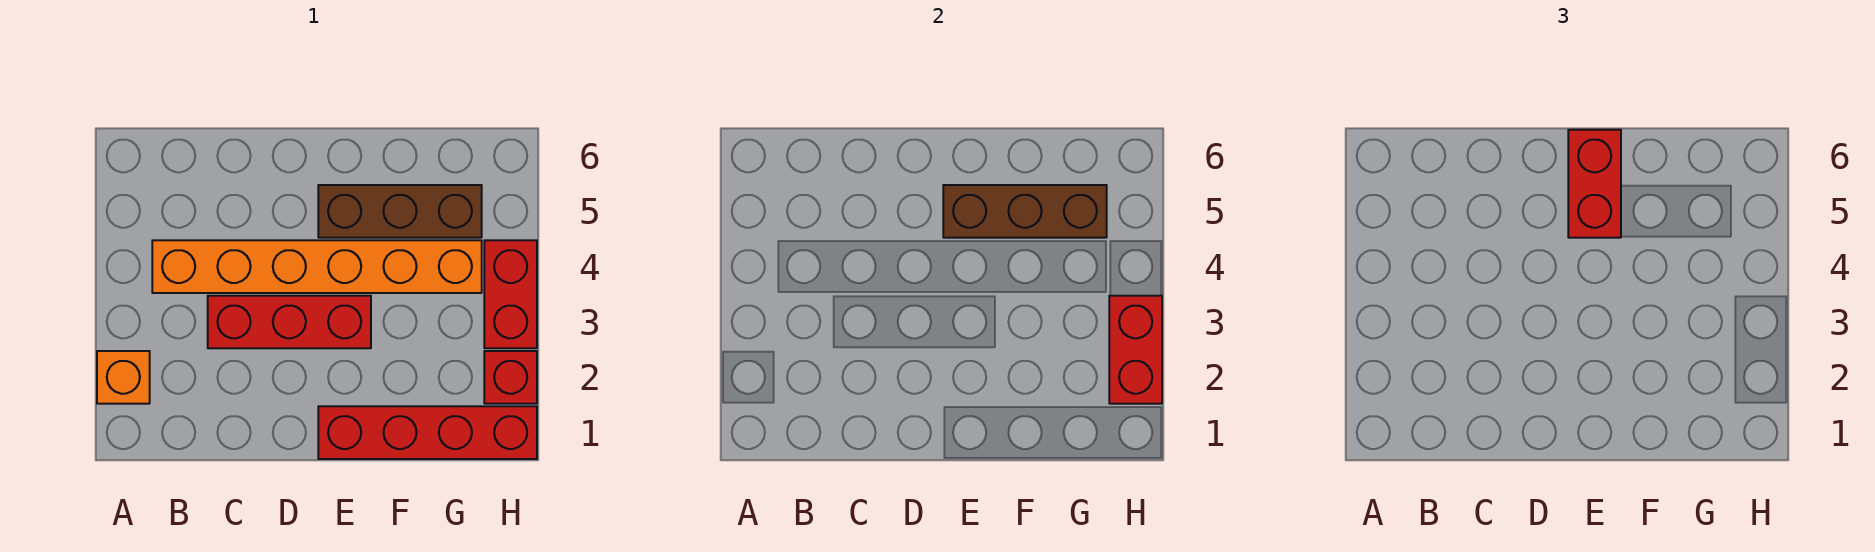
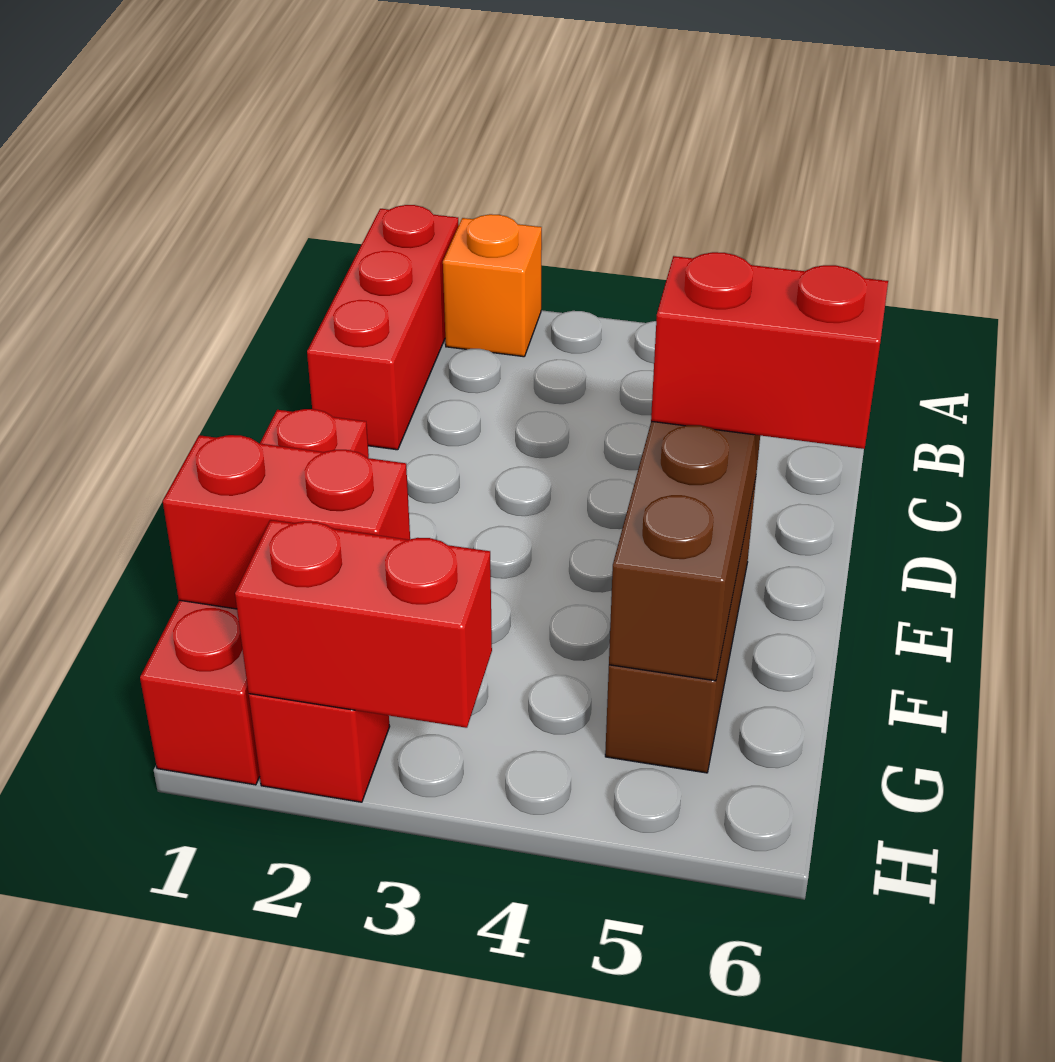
orange 1x6 brick [152,240,482,293] -> none
red 1x3 brick [208,296,371,348] -> red 1x3 brick moved to [307,205,459,450]
red 1x2 brick [484,240,537,348] -> red 1x2 brick moved to [163,435,410,609]

